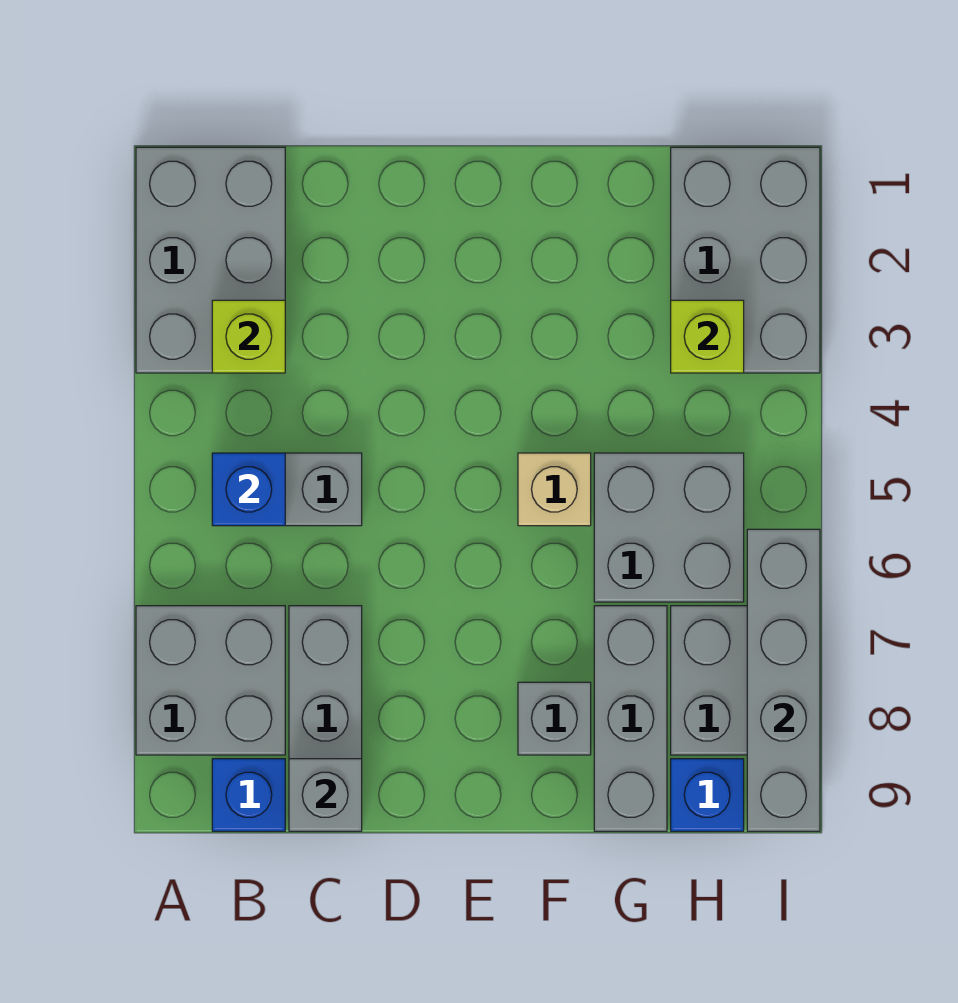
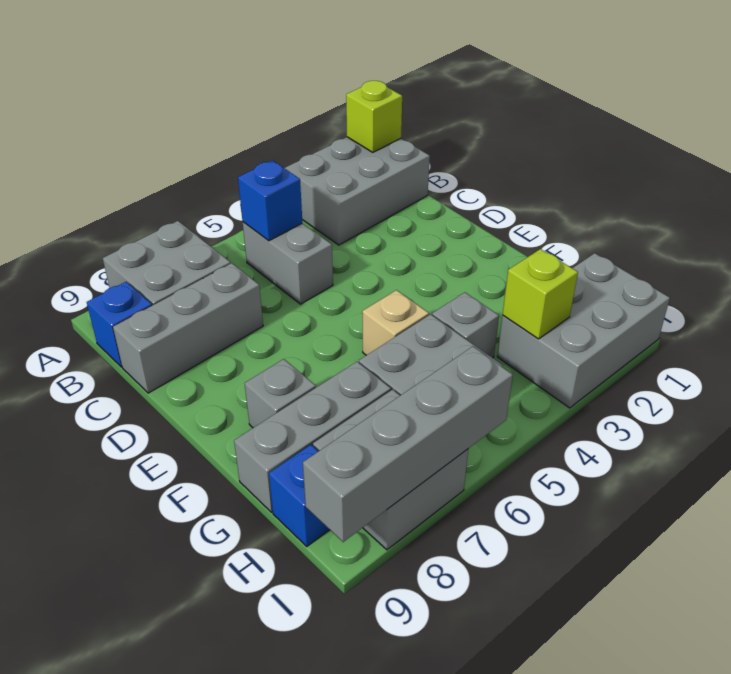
lime 1x1 brick [212,300,285,373] -> lime 1x1 brick moved to [346,81,402,152]
grey 1x1 brick [289,759,362,831] -> grey 1x1 brick moved to [432,292,499,358]

